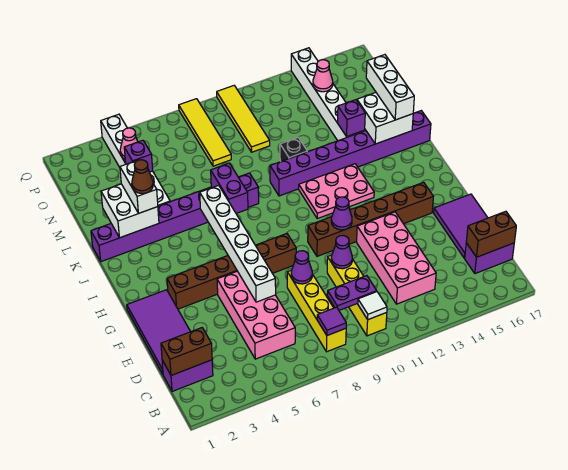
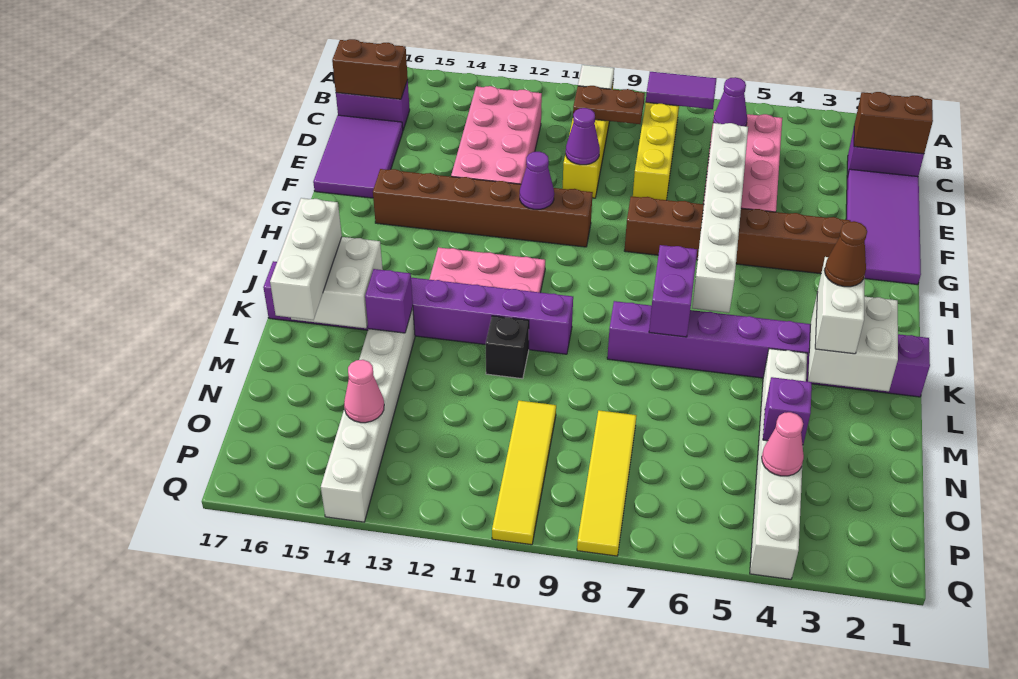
purple 1x1 tile [317,307,346,335] -> purple 1x2 tile [646,72,717,109]
purple 1x2 plate [327,276,377,310] -> brown 1x2 plate [573,86,645,124]
purple 1x1 cone [291,251,312,284] -> purple 1x1 cone moved to [713,77,747,126]

